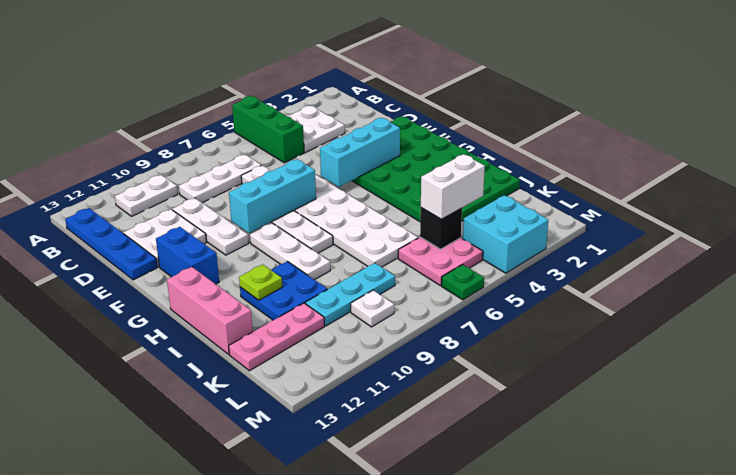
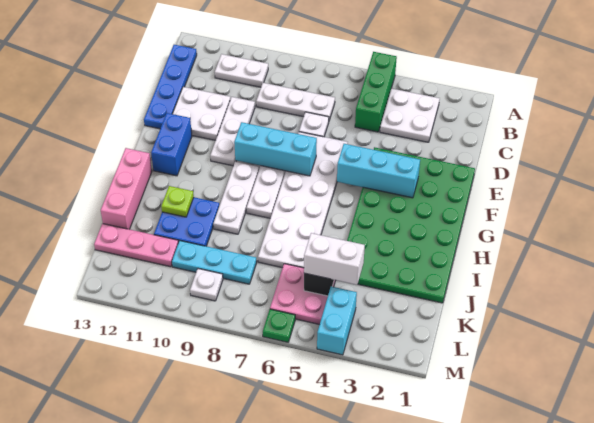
cyan 2x2 brick [463,195,548,273] -> cyan 1x2 brick [317,286,357,355]

